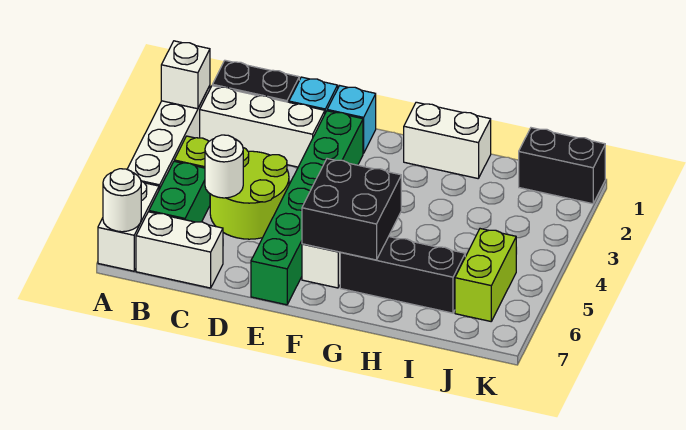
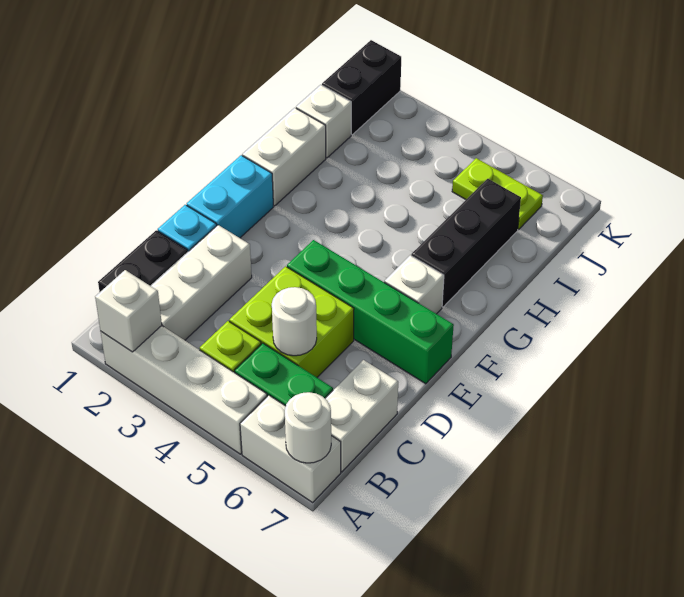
lime 2x2 round brick [210,148,289,239] -> lime 2x2 brick [229,266,354,377]
cyan 1x1 brick [327,86,376,153] -> cyan 1x2 brick [187,155,273,238]
green 1x6 brick [251,111,363,305] -> green 1x4 brick [287,240,454,384]
black 2x2 brick [302,159,401,260] -> none
none -> white 1x1 brick [296,85,351,158]
lime 1x2 brick [455,229,516,321] -> lime 1x2 plate [452,158,543,229]

